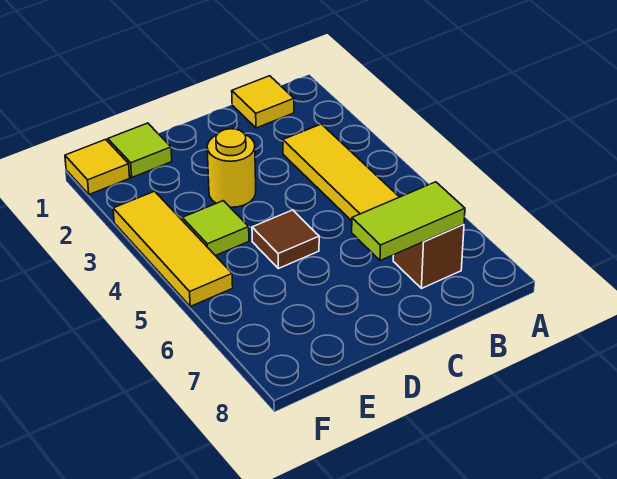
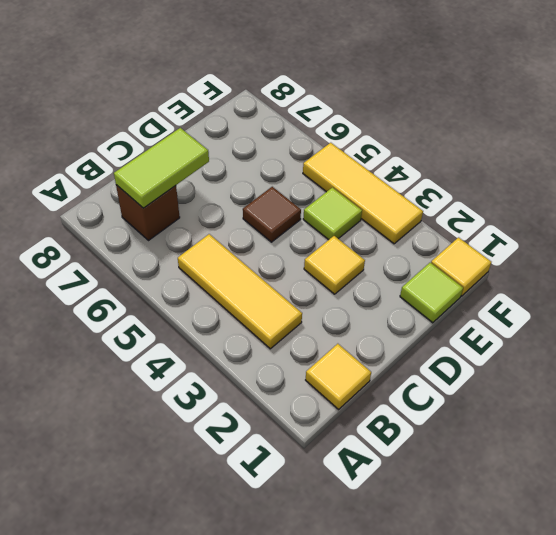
yellow 1x1 round brick [207,129,256,207] -> yellow 1x1 tile [304,236,365,294]

